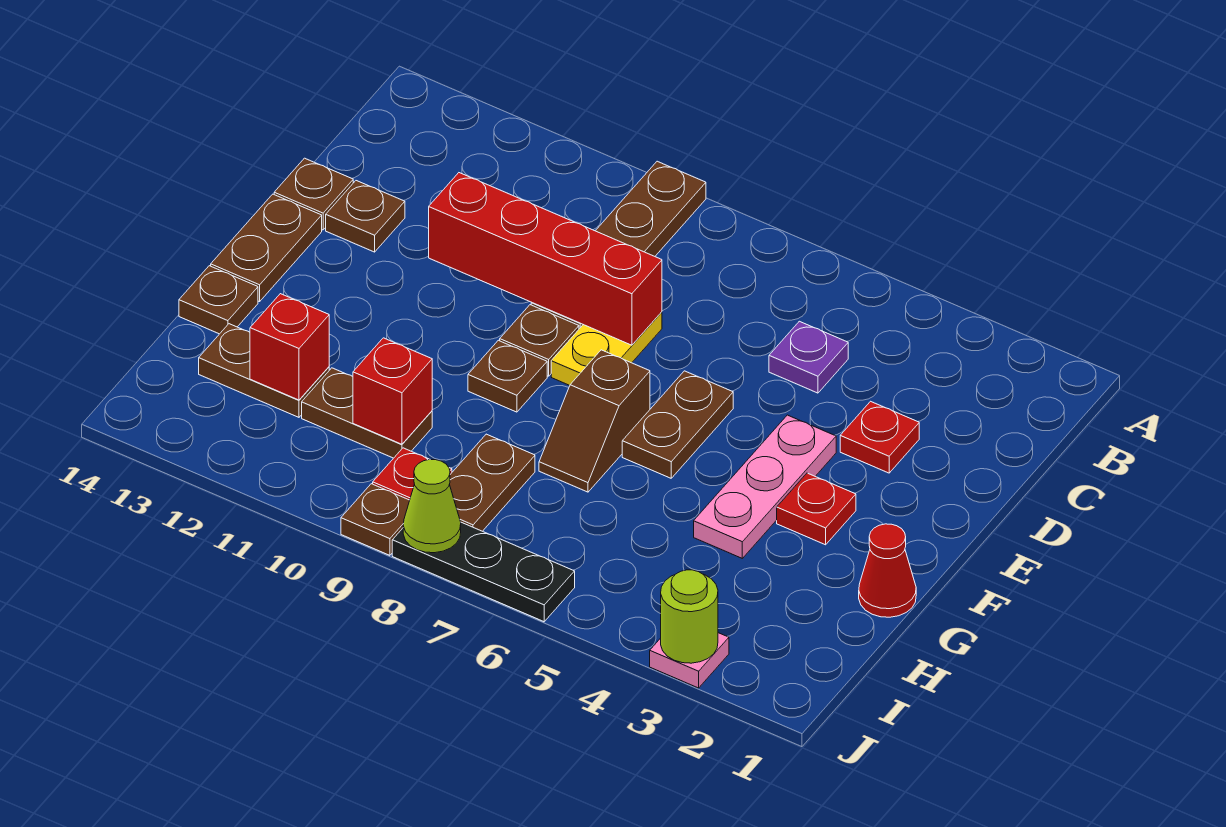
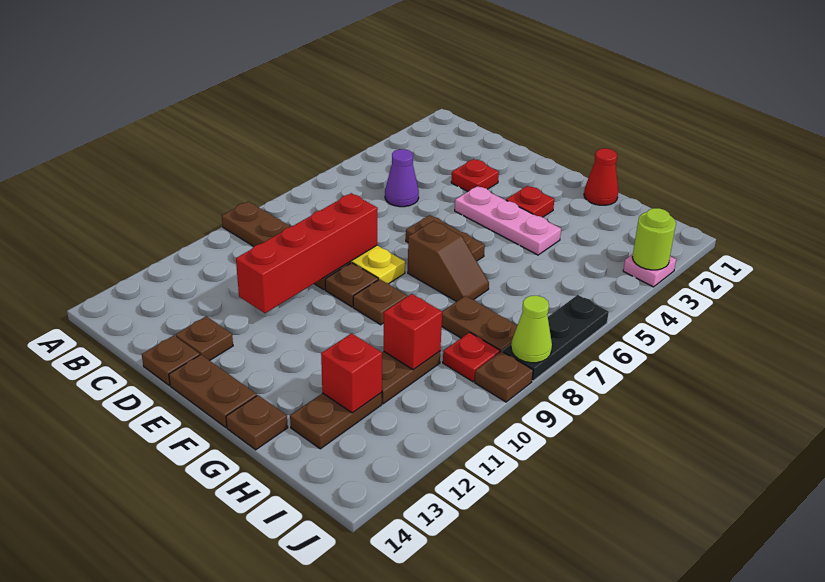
purple 1x1 plate [769,321,848,393] -> purple 1x1 cone [385,149,419,207]

